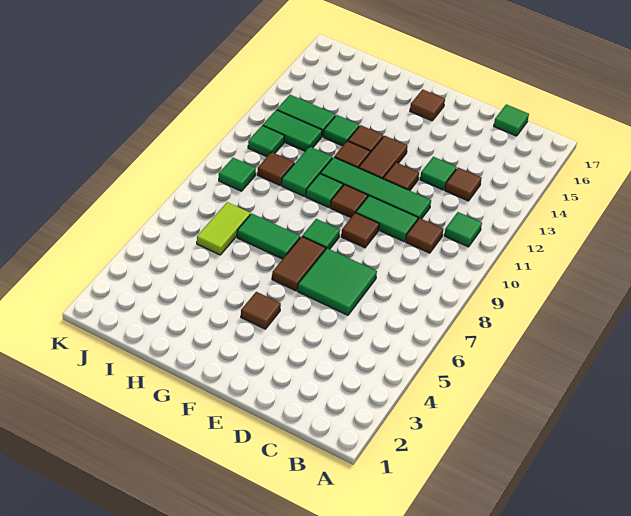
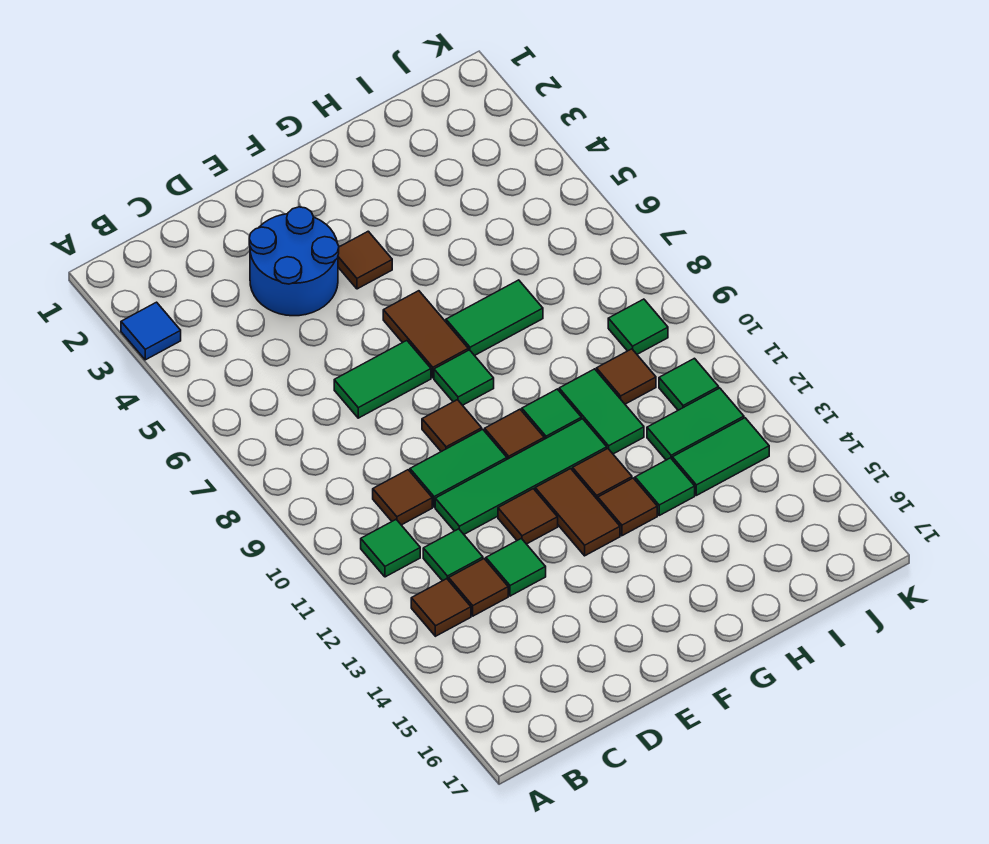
none -> blue 1x1 tile [121,302,181,360]
green 1x1 tile [494,104,529,136] -> green 1x1 tile moved to [423,529,483,581]
none -> blue 2x2 round brick [249,207,339,316]
green 2x2 tile [297,248,377,315] -> green 1x2 tile [334,341,431,418]
brown 1x1 tile [410,89,445,121] -> brown 1x1 tile moved to [411,579,471,636]
lime 1x2 tile [197,202,251,255] -> none

